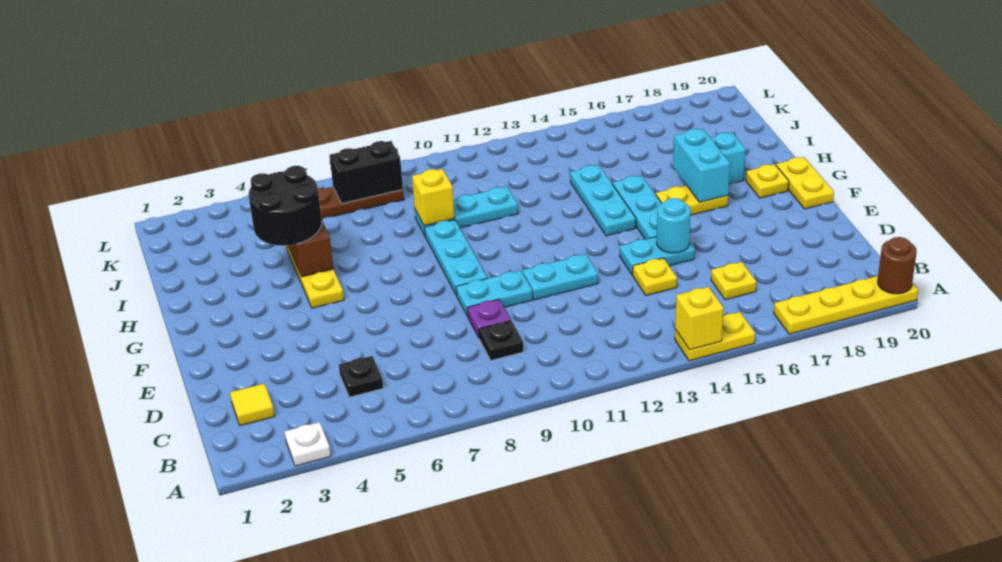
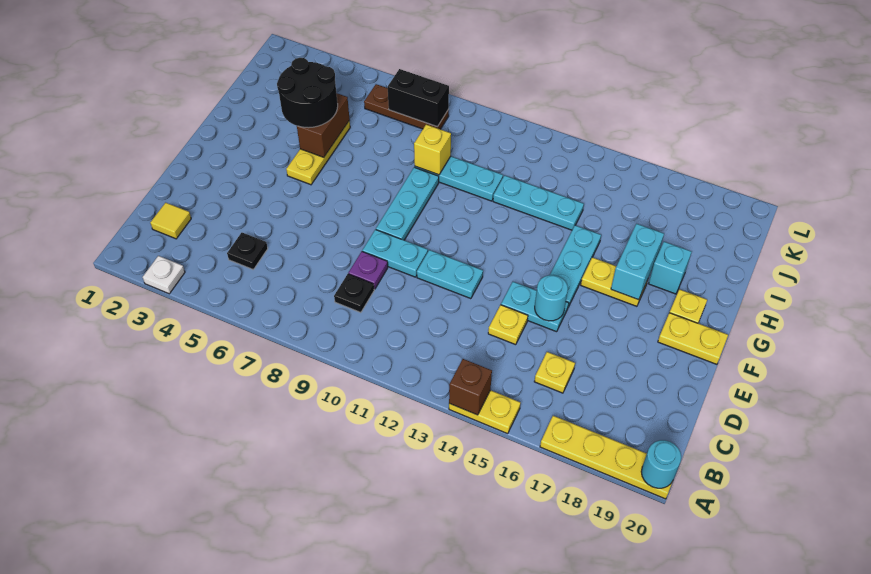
yellow 1x1 brick [675,287,723,350] -> brown 1x1 brick [449,359,492,415]
brown 1x1 round brick [878,237,917,294] -> cyan 1x1 round brick [641,440,681,488]
yellow 1x2 plate [776,157,834,209] -> yellow 1x2 plate turned to [658,313,728,364]
cyan 1x3 plate [570,165,636,236] -> cyan 1x3 plate turned to [493,175,584,230]

